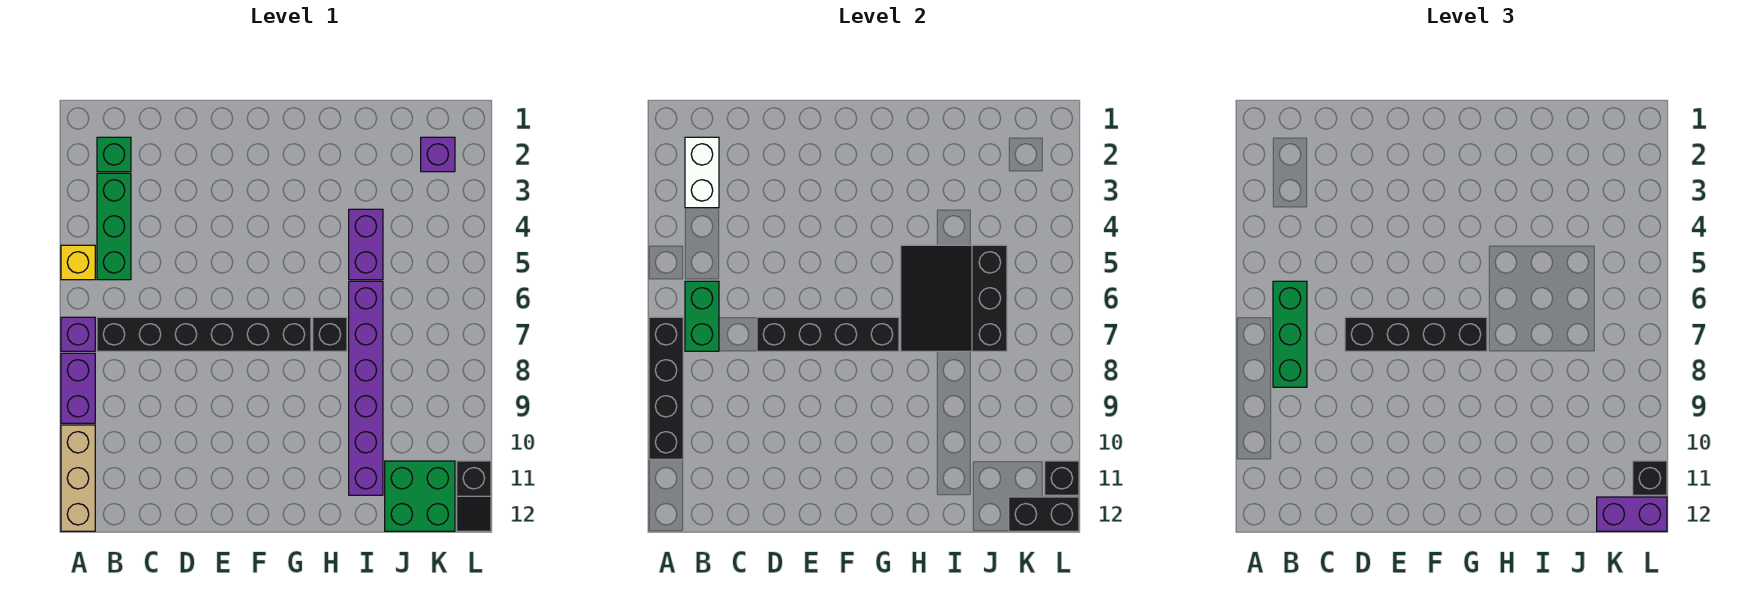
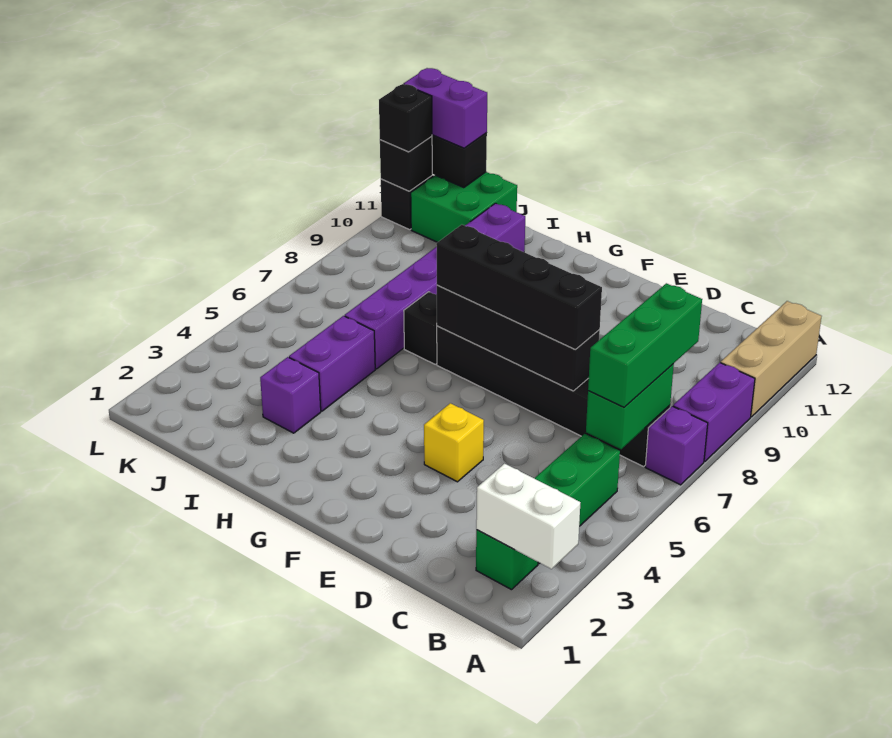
yellow 1x1 brick [61,245,95,280] -> yellow 1x1 brick moved to [424,403,484,482]
black 1x4 brick [649,317,683,459] -> none
white 1x2 brick [685,137,719,208] -> white 1x2 brick turned to [476,464,581,569]
black 3x3 slope [901,245,1007,351] -> none
purple 1x1 brick [421,137,455,172] -> purple 1x1 brick moved to [260,357,321,433]

